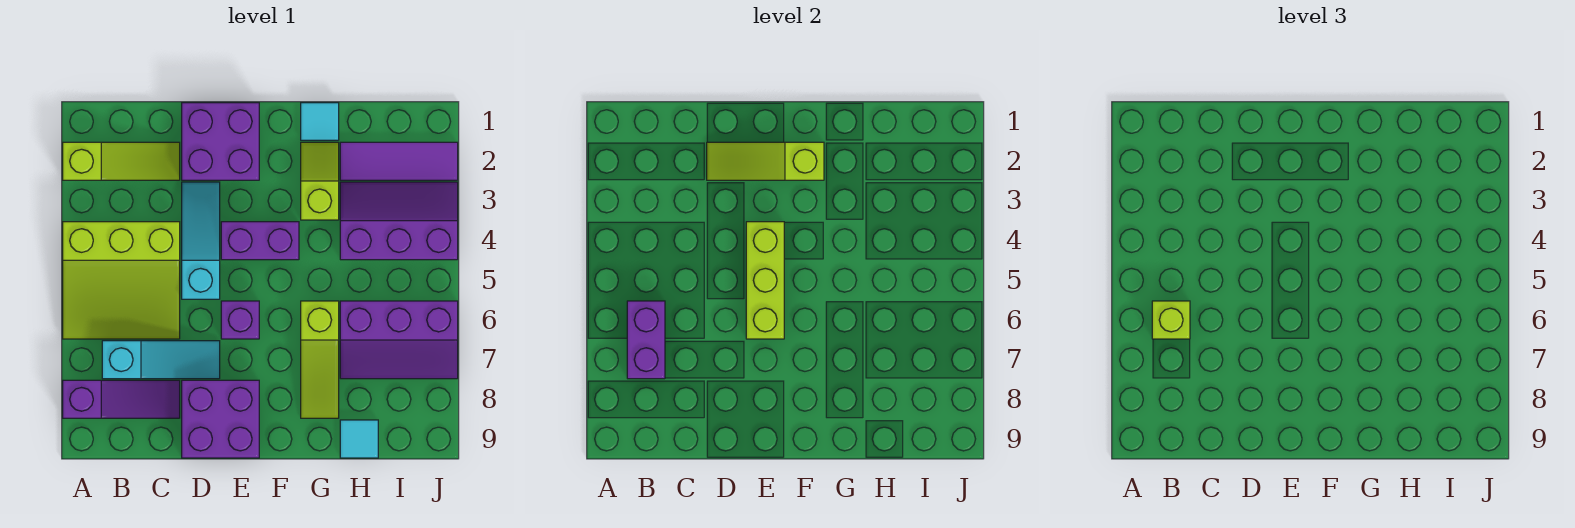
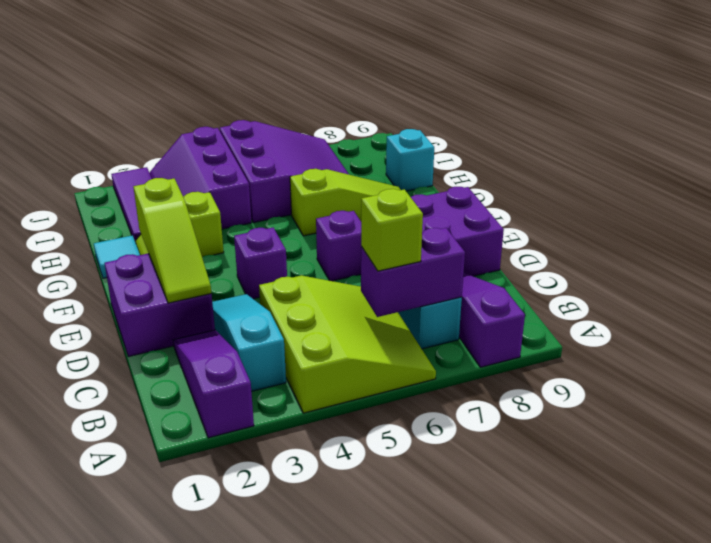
lime 1x3 slope [63,142,180,180] -> purple 1x3 slope [173,330,254,438]
cyan 1x3 slope [182,182,220,299] -> cyan 1x3 slope turned to [212,294,286,391]
purple 1x2 brick [221,222,299,260] -> purple 1x1 brick [234,228,287,299]
lime 1x3 brick [746,222,784,339] -> none
purple 2x3 slope [340,301,458,379] -> purple 3x3 slope [220,120,349,223]
cyan 1x1 tile [340,420,378,458] -> cyan 1x1 brick [386,129,434,191]

